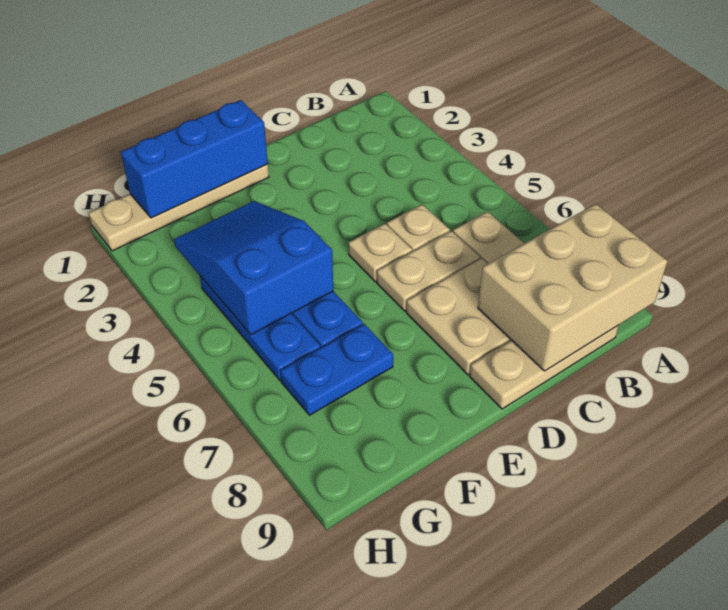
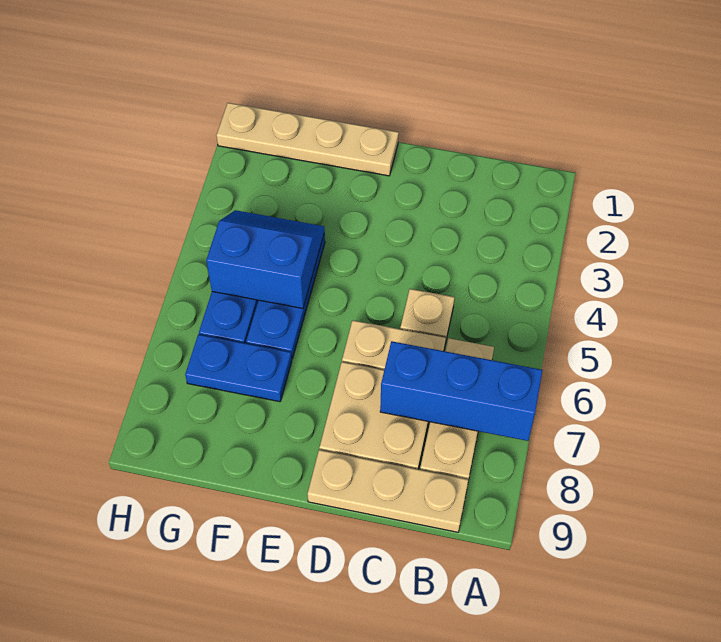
tan 2x3 brick [478,204,667,371] -> none
tan 1x1 plate [349,224,412,282] -> none
blue 1x3 brick [121,100,268,218] -> blue 1x3 brick moved to [380,341,542,441]
blue 2x3 slope [174,201,333,335] -> blue 2x2 slope [206,210,325,308]

